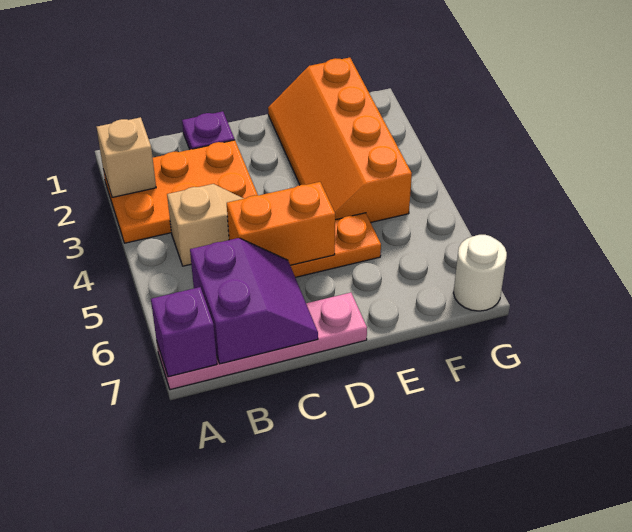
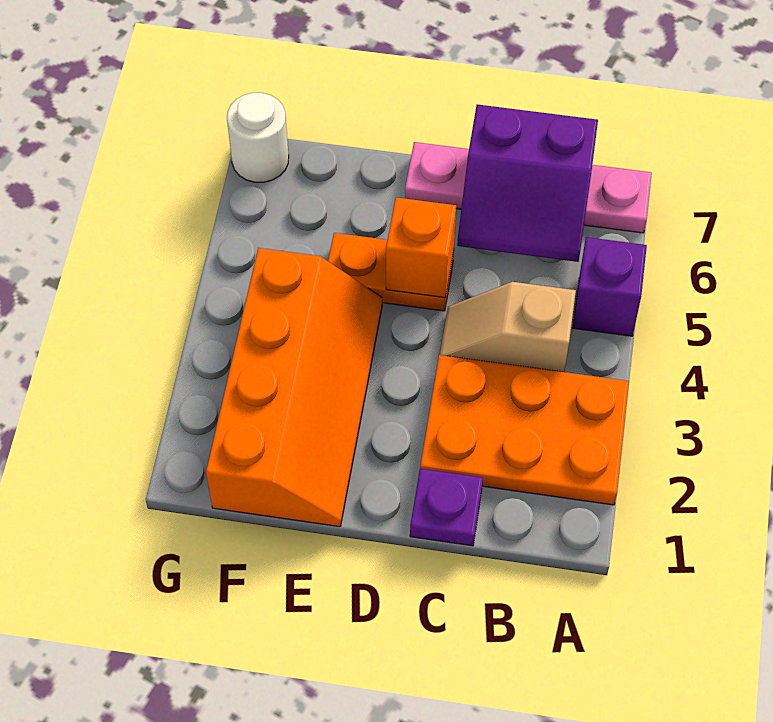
tan 1x1 brick [97,117,156,197] -> none
purple 1x1 brick [151,287,217,377] -> purple 1x1 brick moved to [573,237,647,336]
purple 2x2 slope [190,238,318,364] -> purple 2x2 slope turned to [457,104,598,262]
orange 1x2 brick [227,182,335,266] -> orange 1x1 brick [386,197,456,298]

